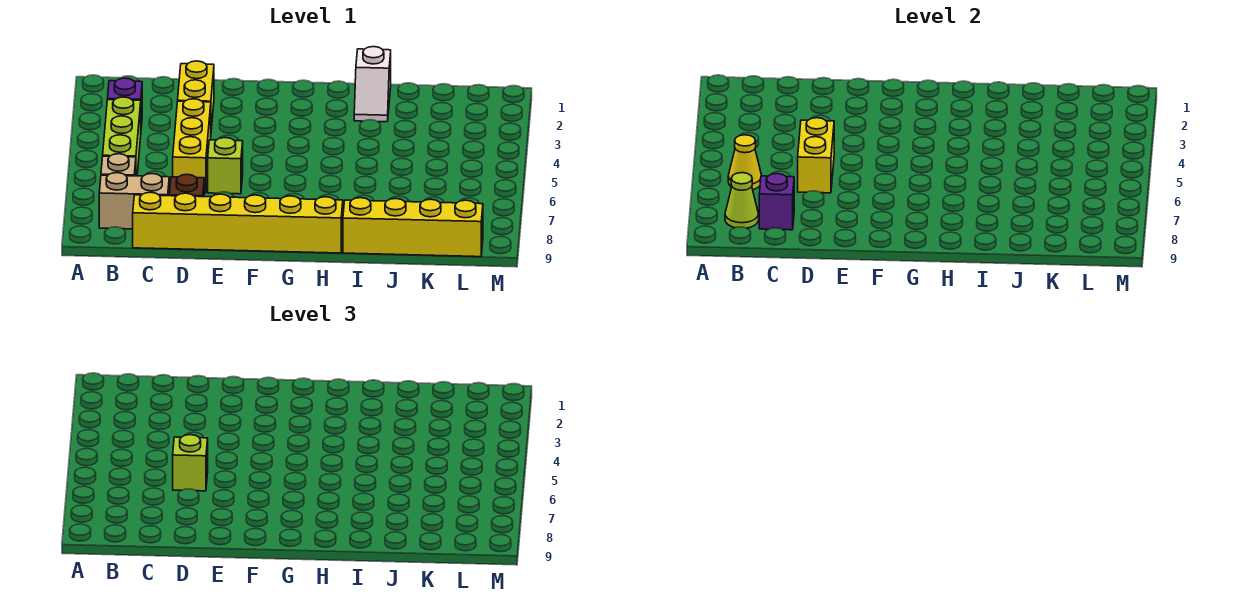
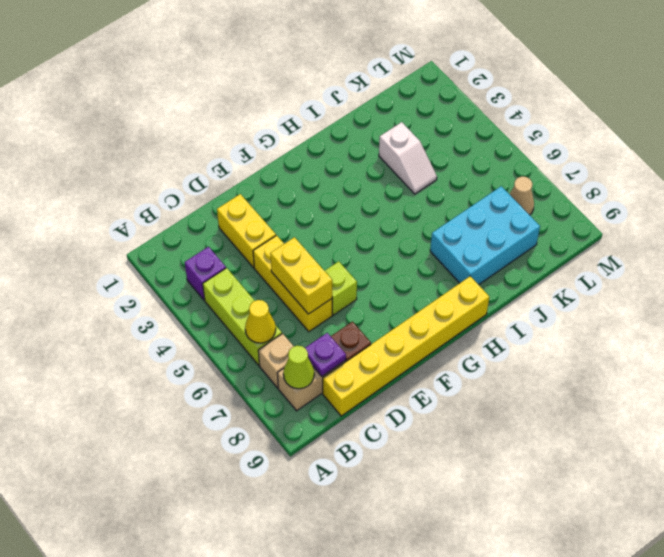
purple 1x1 brick [759,174,794,230] -> purple 1x1 plate [305,333,346,376]
lime 1x1 brick [173,435,208,491] -> none
white 1x2 slope [354,47,391,122] -> white 1x2 slope moved to [379,122,437,194]
none -> cyan 2x3 brick [430,186,540,285]
yellow 1x4 brick [343,198,483,257] -> none
none -> tan 1x1 cone [510,177,534,215]

